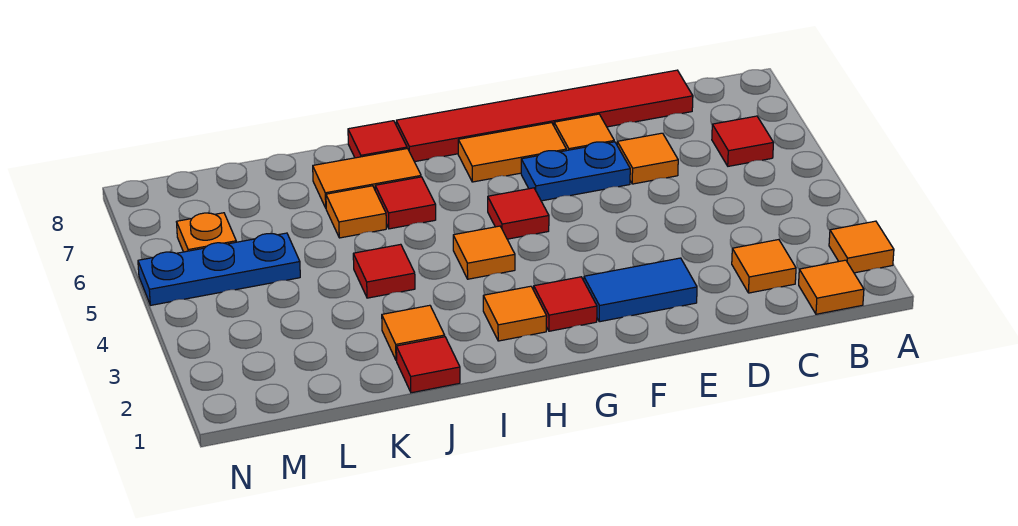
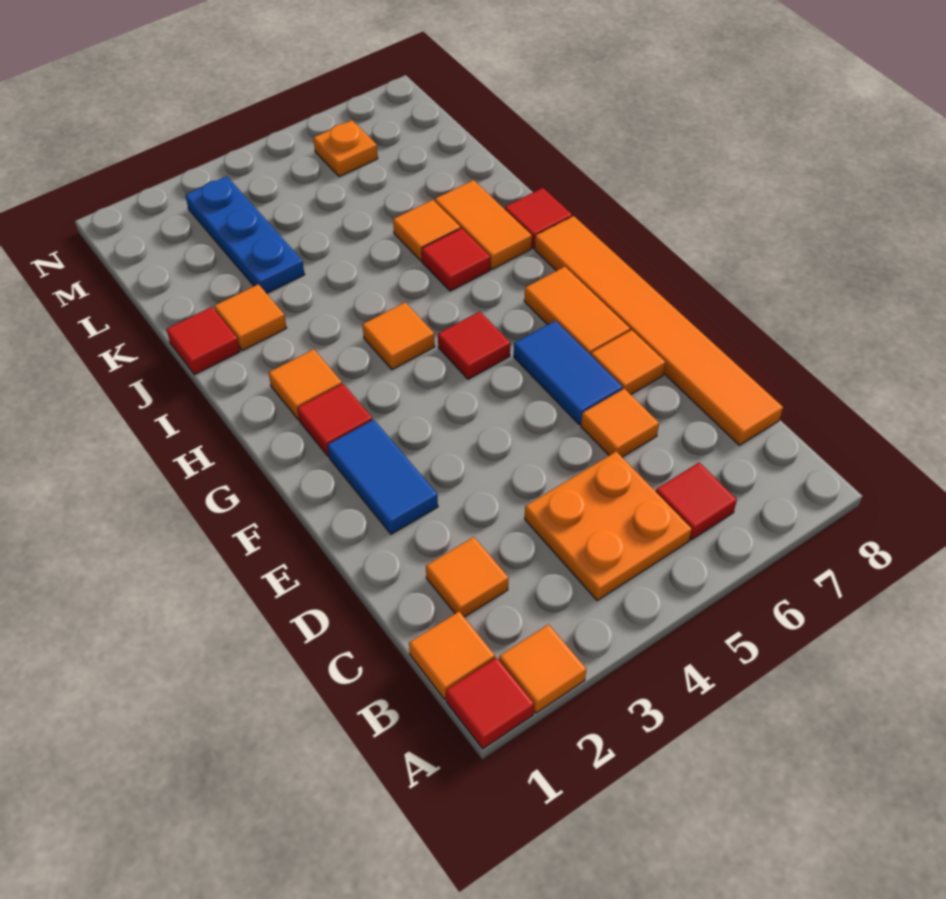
none -> orange 2x2 plate [525,451,692,601]
red 1x6 tile [396,70,693,162] -> orange 1x6 tile [535,216,783,445]
blue 1x2 plate [521,142,630,201] -> blue 1x2 tile [514,321,623,424]
red 1x1 tile [353,244,415,298] -> red 1x1 tile moved to [446,658,534,749]
blue 1x3 plate [138,233,300,305] -> blue 1x3 plate moved to [185,176,305,294]

